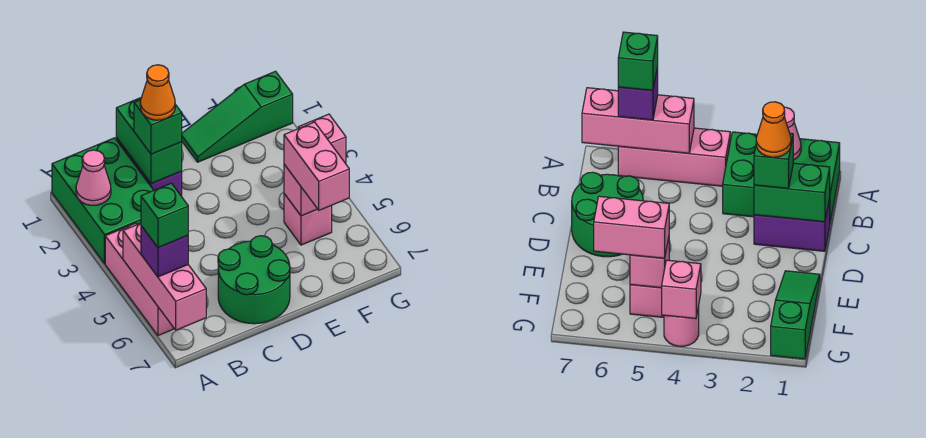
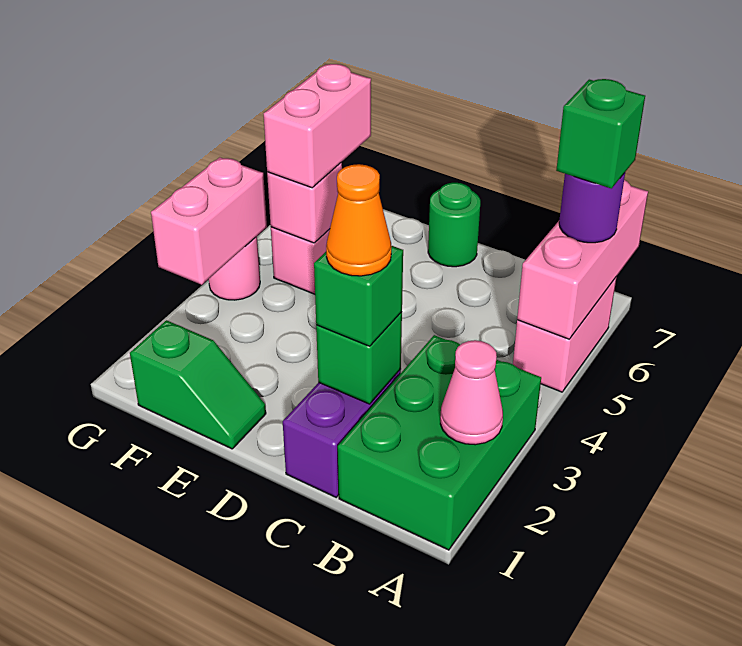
pink 1x3 brick [105,223,174,336] -> pink 1x2 brick [513,278,616,392]
purple 1x1 brick [141,226,188,277] -> purple 1x1 round brick [559,173,625,243]
green 1x2 brick [116,98,182,184] -> green 1x1 brick [316,312,402,404]
green 2x2 round brick [218,236,290,324] -> green 1x1 round brick [428,183,480,267]
green 1x3 slope [182,71,293,162] -> green 1x2 slope [130,320,266,449]
pink 1x1 brick [298,114,346,164] -> pink 1x2 brick [151,157,267,285]

